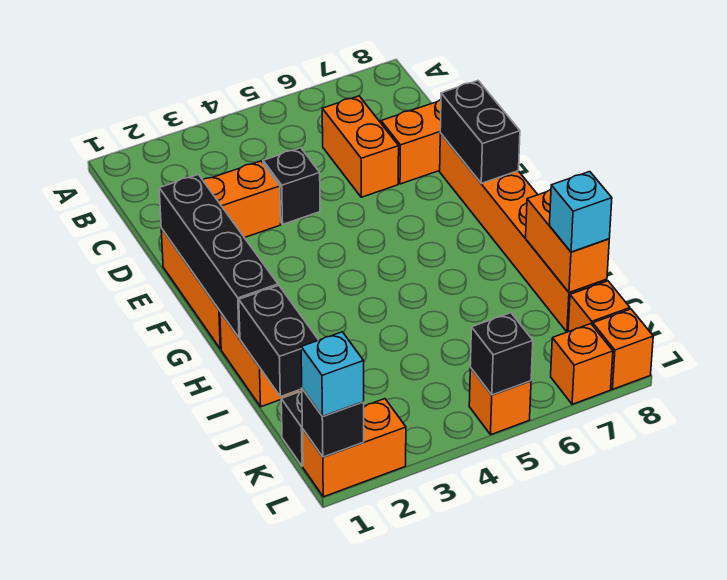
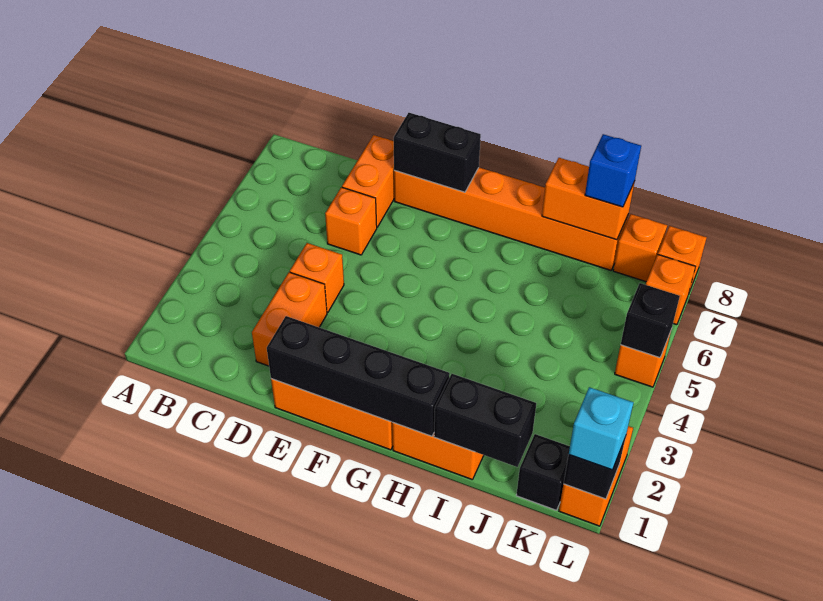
orange 1x2 brick [322,96,399,197] -> orange 1x1 brick [325,187,377,255]
black 1x1 brick [263,148,320,224] -> orange 1x1 brick [290,243,344,313]
cyan 1x1 brick [549,172,612,252] -> blue 1x1 brick [585,134,641,207]

